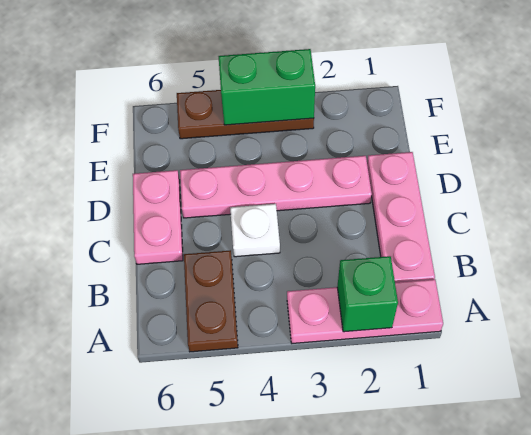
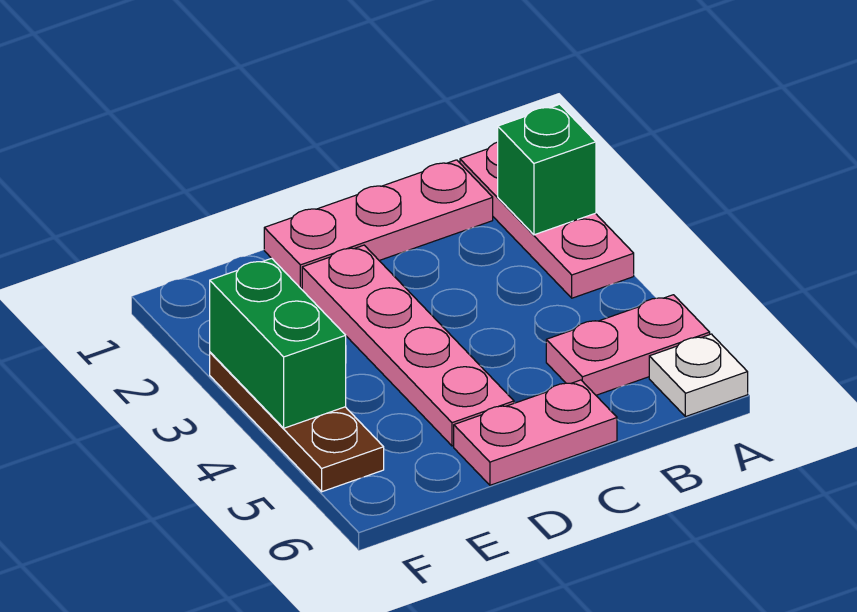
brown 1x2 plate [184,250,238,352] -> pink 1x2 plate [546,295,710,395]
white 1x1 plate [230,204,280,257] -> white 1x1 plate moved to [649,334,748,417]

